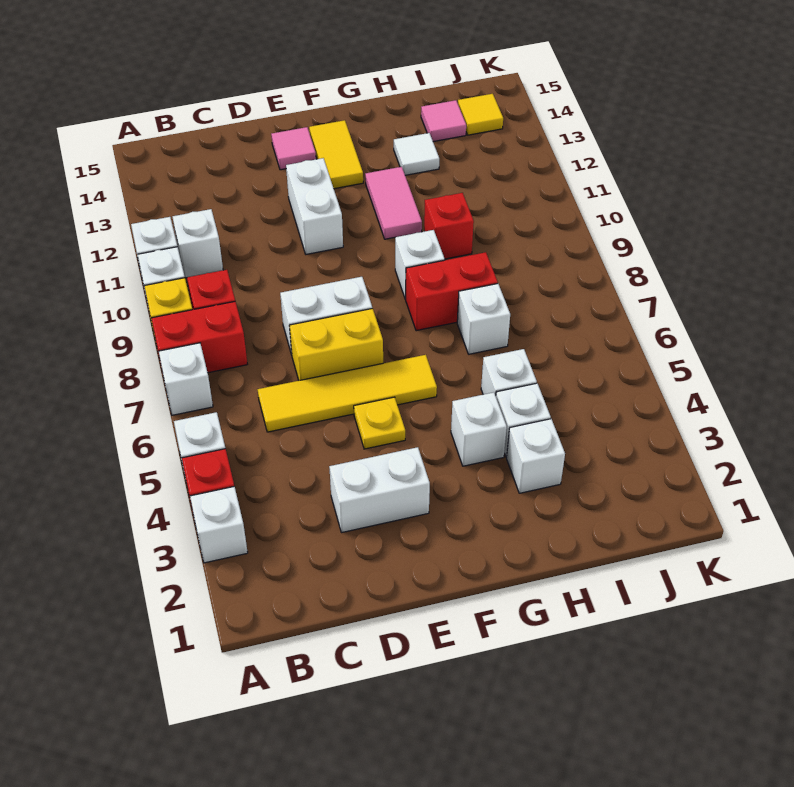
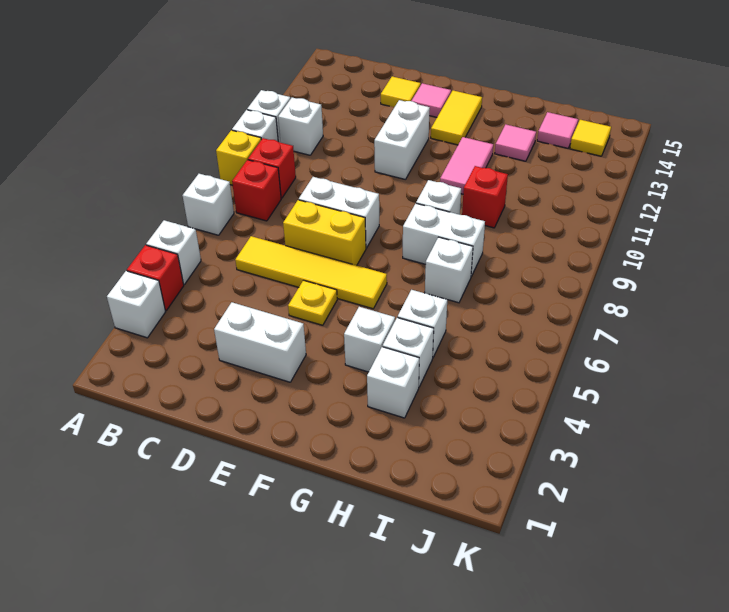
red 1x2 brick [151,301,247,373] -> red 1x1 brick [232,160,281,221]
none -> yellow 1x1 tile [381,76,421,107]
red 1x2 brick [406,252,498,331] -> white 1x2 brick [403,203,485,276]
white 1x1 tile [394,133,439,175] -> pink 1x1 tile [495,124,536,161]

